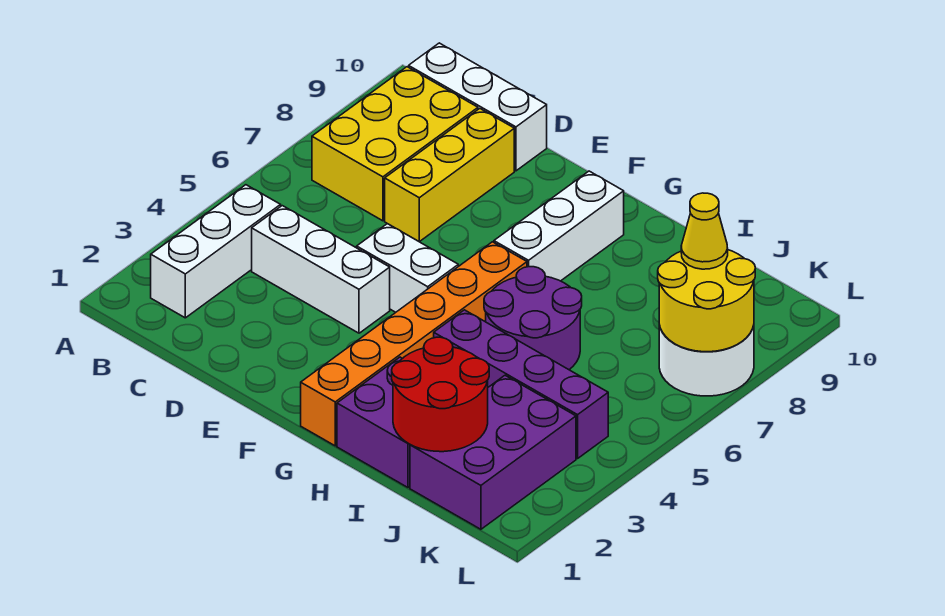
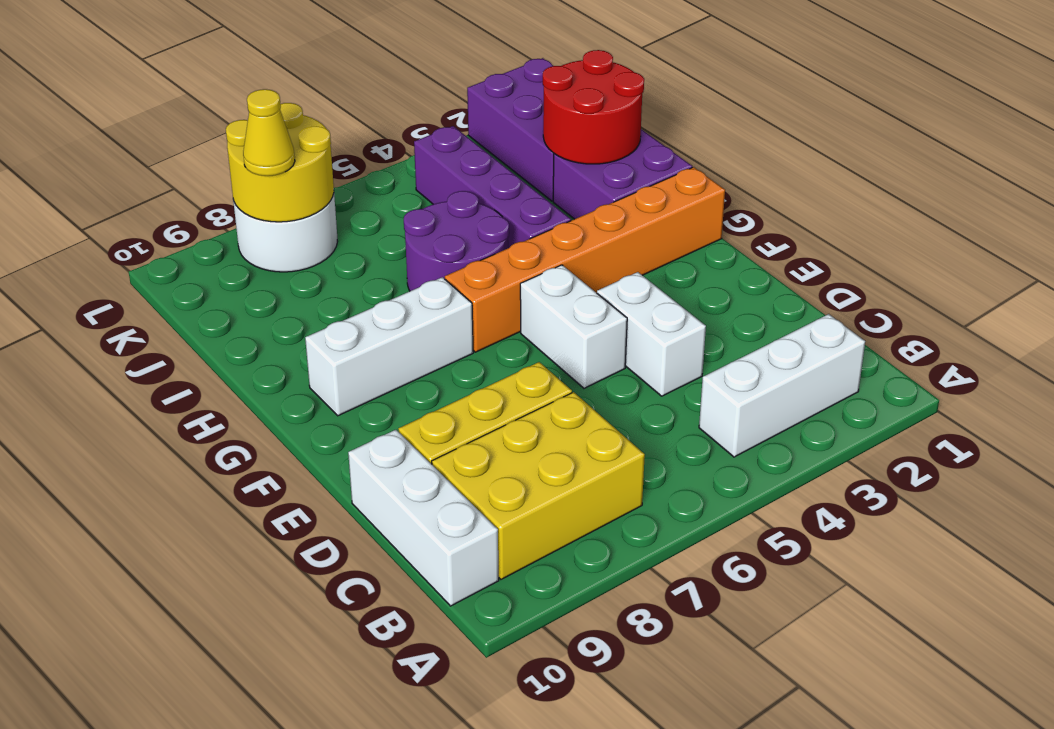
white 1x3 brick [252,206,390,333] -> white 1x2 brick [597,272,706,396]
purple 2x3 brick [410,375,576,529] -> purple 2x3 brick turned to [467,58,554,201]

